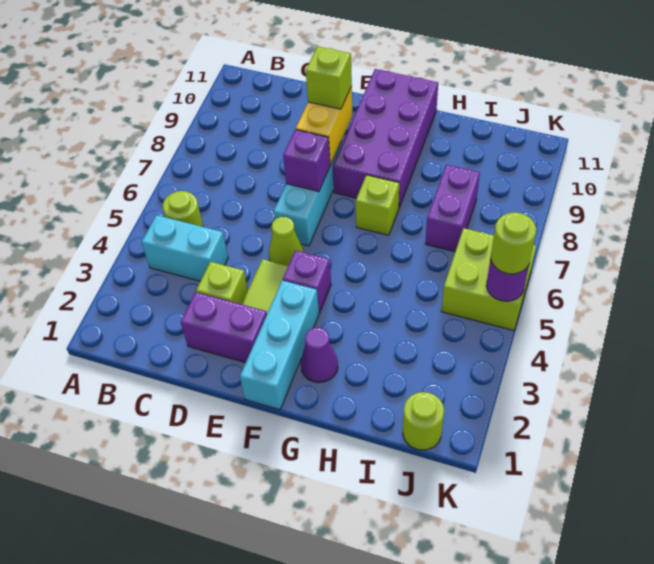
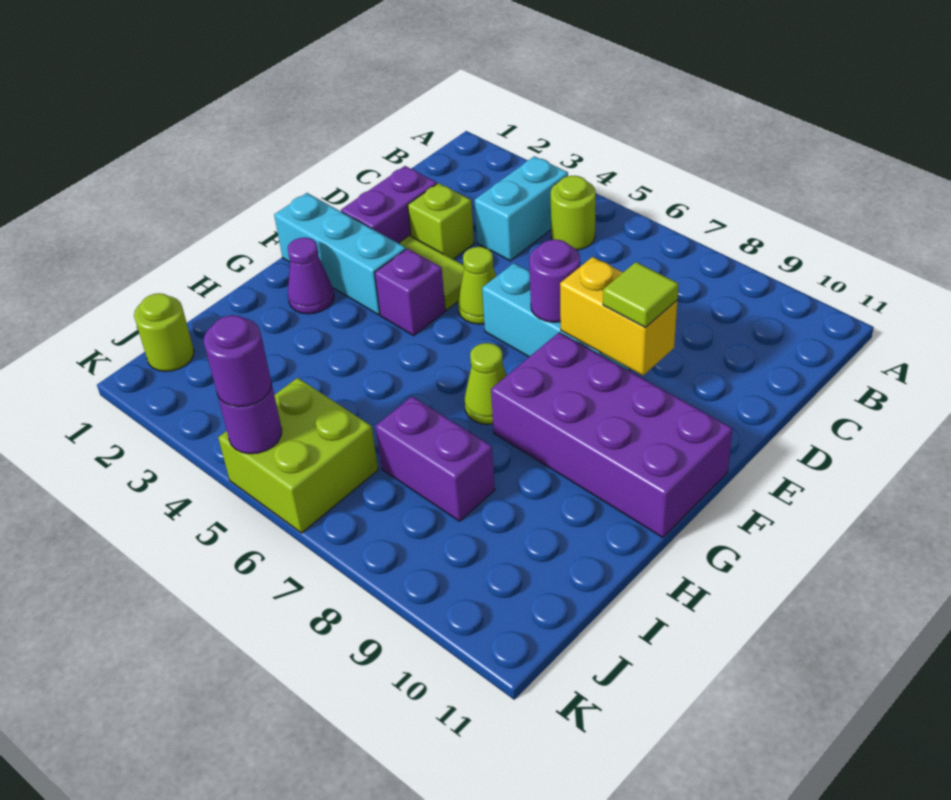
purple 1x1 brick [283,129,330,192] -> purple 1x1 round brick [529,239,580,322]
lime 1x1 brick [306,46,352,109] -> lime 1x1 tile [603,262,679,327]
lime 1x1 brick [356,175,399,235] -> lime 1x1 cone [465,343,507,425]
lime 1x1 round brick [491,212,536,274] -> purple 1x1 round brick [204,315,272,407]

